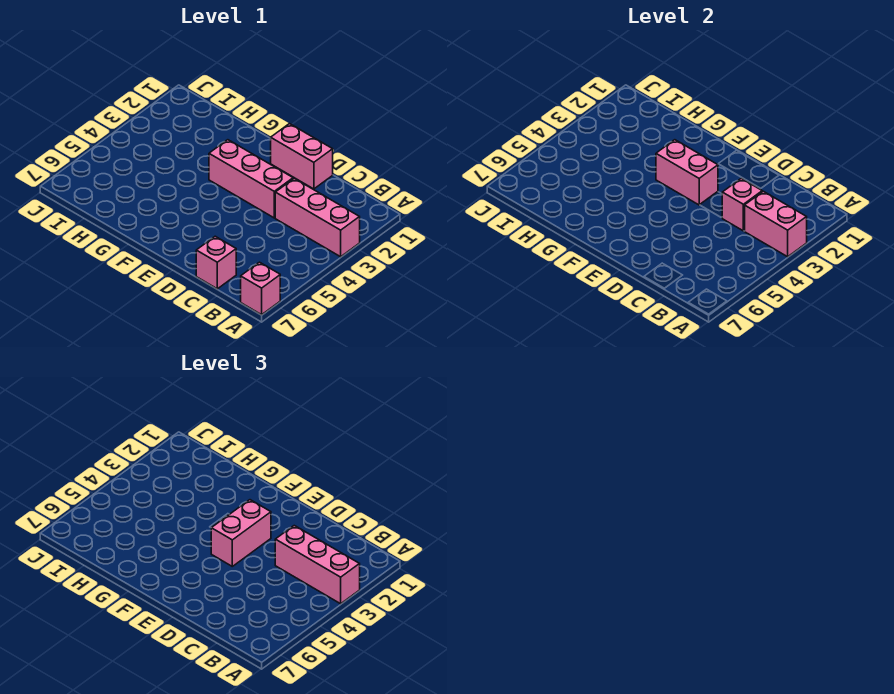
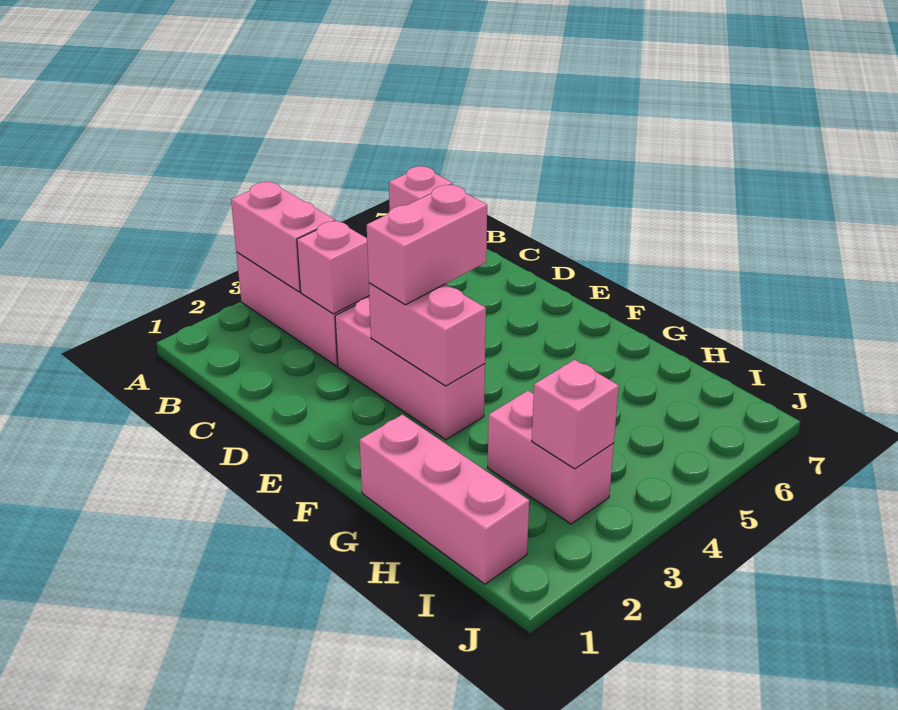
pink 1x3 brick [275,526,360,604] -> pink 1x3 brick moved to [360,415,529,584]
pink 1x1 brick [196,236,236,289] -> pink 1x1 brick moved to [532,360,619,469]
pink 1x2 brick [271,124,333,189] -> pink 1x2 brick moved to [488,391,614,524]

